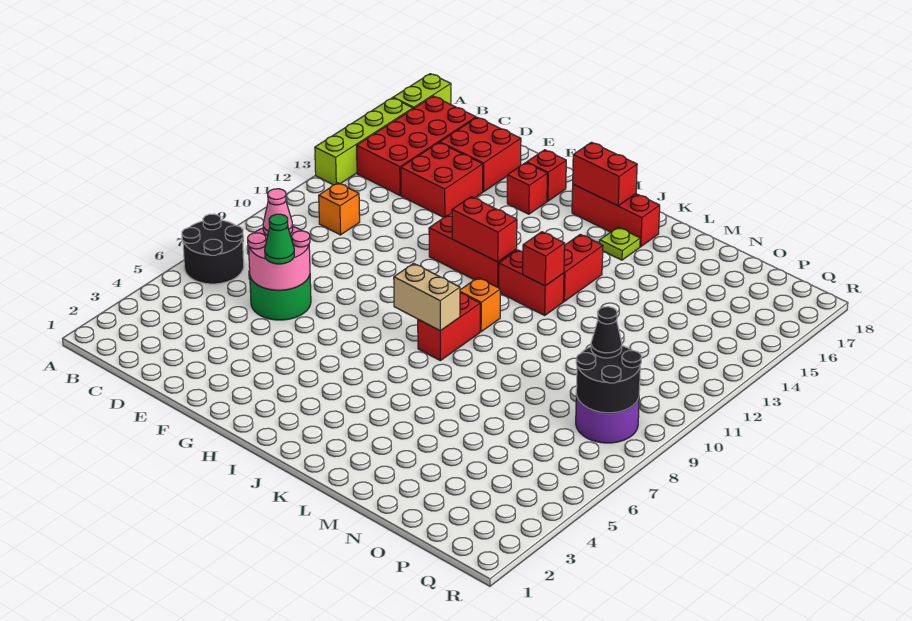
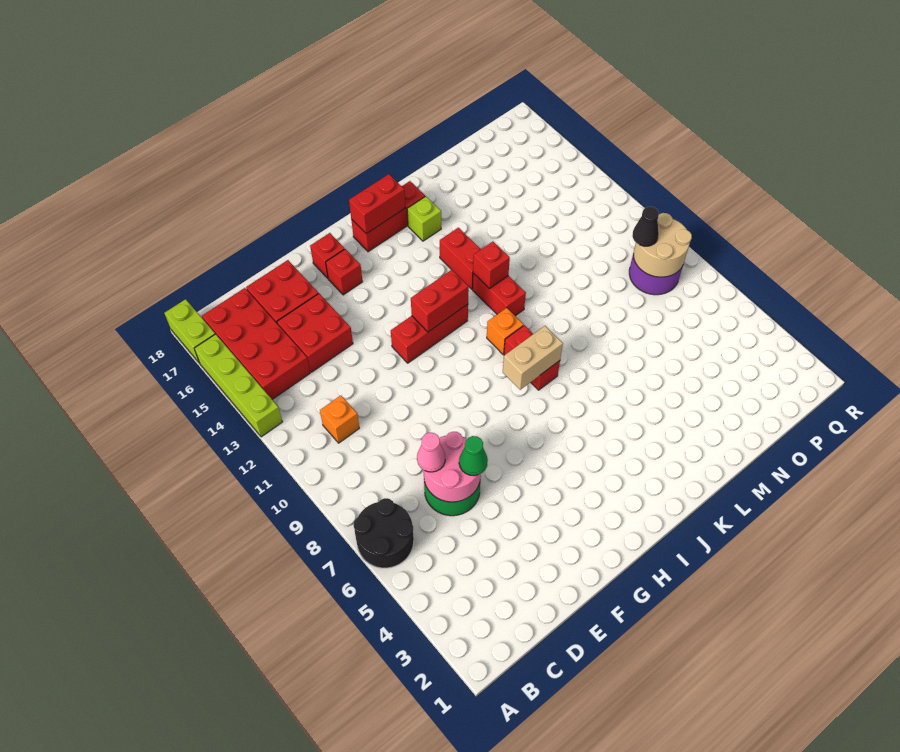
red 1x2 brick [499,250,564,315] -> red 1x2 brick turned to [473,273,526,316]
lime 1x1 plate [600,227,640,260] -> lime 1x1 brick [407,196,441,241]
black 2x2 round brick [576,346,641,413] -> tan 2x2 round brick [633,213,692,277]

